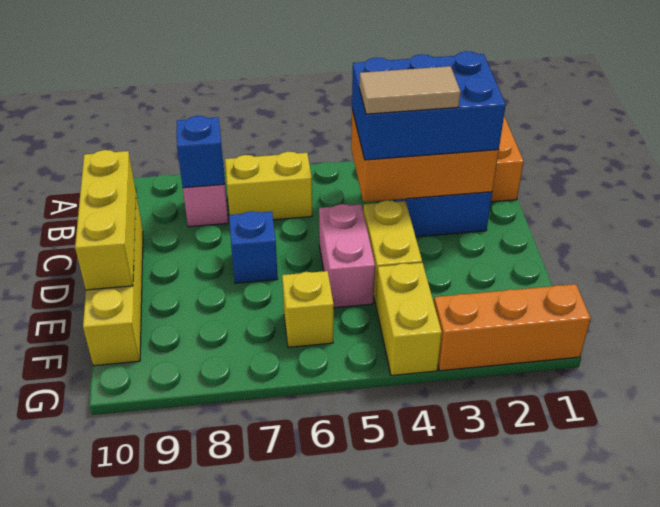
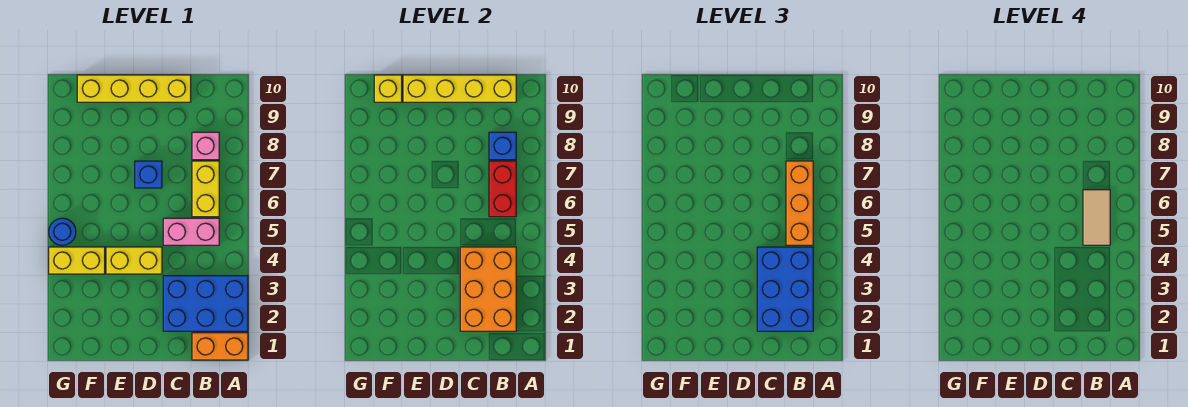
none -> red 1x2 brick [489,161,516,217]
tan 1x2 tile [359,66,461,114] -> tan 1x2 tile moved to [1083,190,1110,245]
yellow 1x3 brick [75,150,136,290] -> yellow 1x4 brick [403,75,516,102]
pink 1x2 brick [319,204,375,308] -> pink 1x2 brick moved to [163,218,219,245]
yellow 1x1 brick [282,271,334,347] -> yellow 1x1 brick moved to [374,75,402,102]
orange 1x3 brick [434,284,591,371] -> orange 1x3 brick moved to [786,161,813,245]
none -> blue 1x1 round brick [49,218,76,245]

